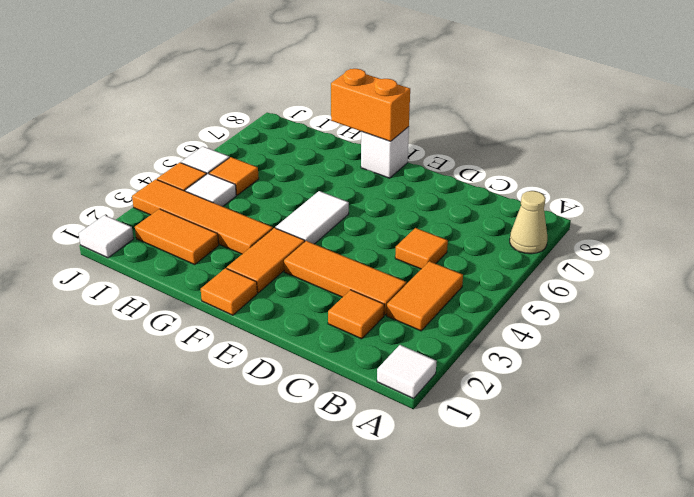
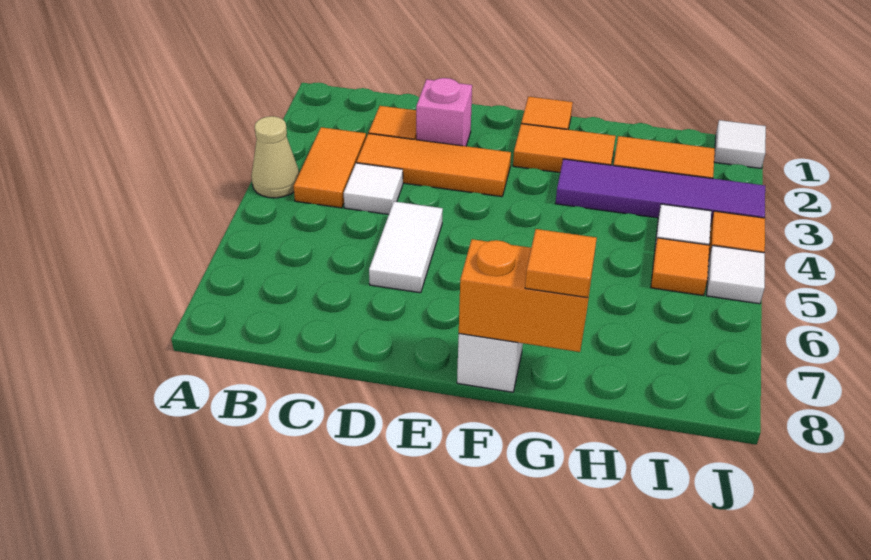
white 1x1 tile [377,345,437,398] -> white 1x1 tile moved to [344,163,403,214]
tan 1x1 cone [510,191,547,254] -> tan 1x1 cone moved to [251,116,300,198]
orange 1x1 tile [395,228,448,269] -> orange 1x1 tile moved to [525,229,597,298]
none -> pink 1x1 brick [416,78,472,146]
orange 1x2 tile [227,228,305,293] -> orange 1x2 tile turned to [513,124,616,173]
white 1x2 tile [276,191,349,244] -> white 1x2 tile moved to [369,201,443,293]
orange 1x4 tile [132,179,273,254] -> purple 1x4 tile [555,159,765,222]

